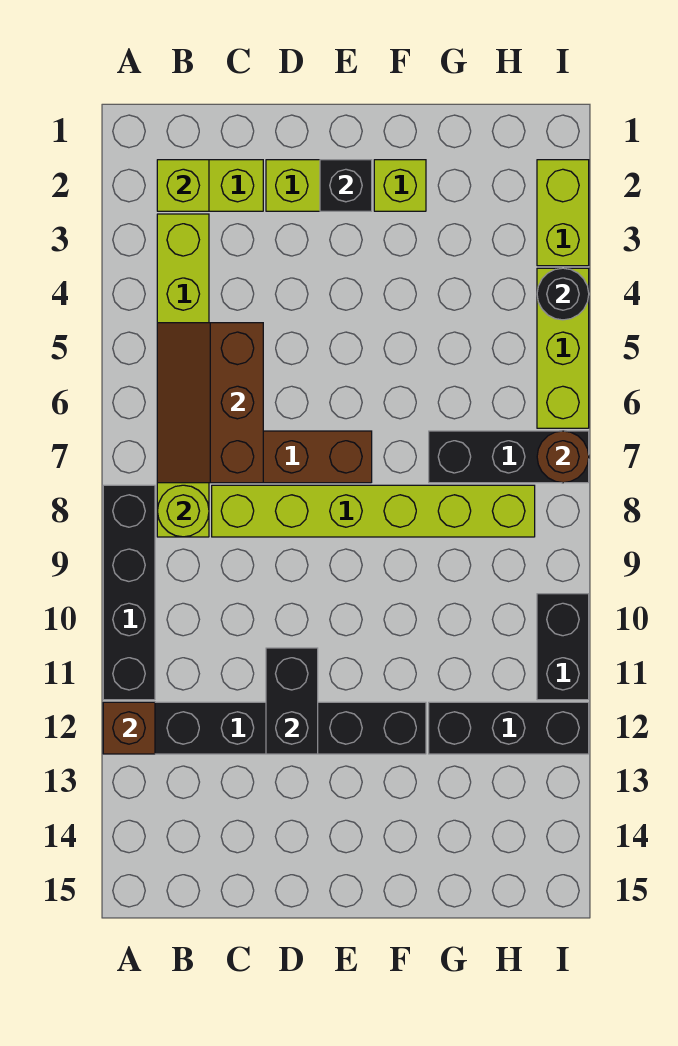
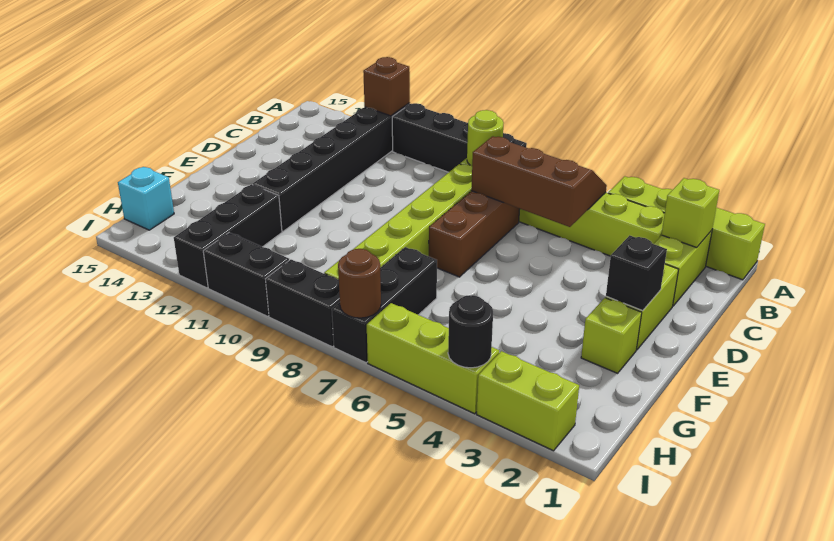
none -> lime 1x4 brick [608,176,765,280]
black 1x2 brick [266,648,318,754] -> black 1x2 brick moved to [266,260,340,347]
none -> cyan 1x1 brick [118,167,174,230]

